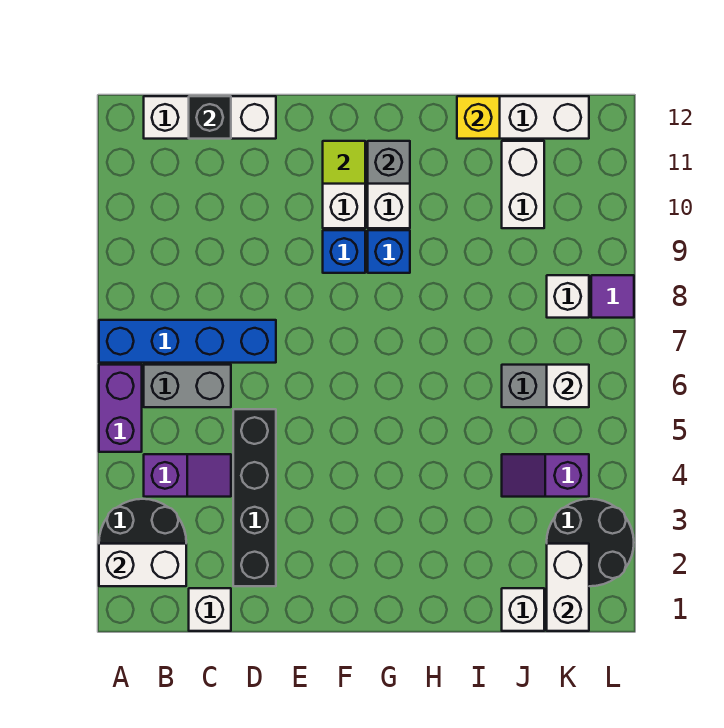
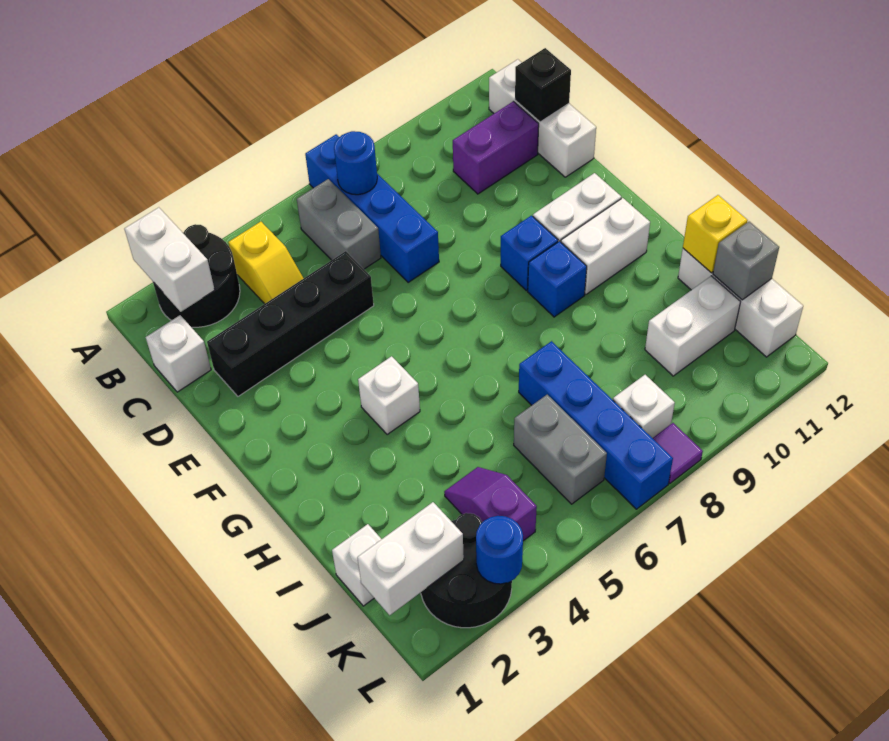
purple 1x2 brick [99,365,142,452] -> purple 1x2 brick moved to [453,101,539,194]
purple 1x2 slope [144,454,231,497] -> yellow 1x2 slope [228,222,304,304]
none -> blue 1x1 round brick [334,131,377,195]
lime 1x1 tile [323,141,365,184] -> none
grey 1x1 brick [368,141,410,184] -> grey 1x1 brick moved to [713,222,779,300]
none -> blue 1x4 brick [519,341,673,509]
white 1x1 brick [547,365,589,407] -> white 1x1 brick moved to [358,356,420,435]
none -> blue 1x1 round brick [476,516,523,584]

